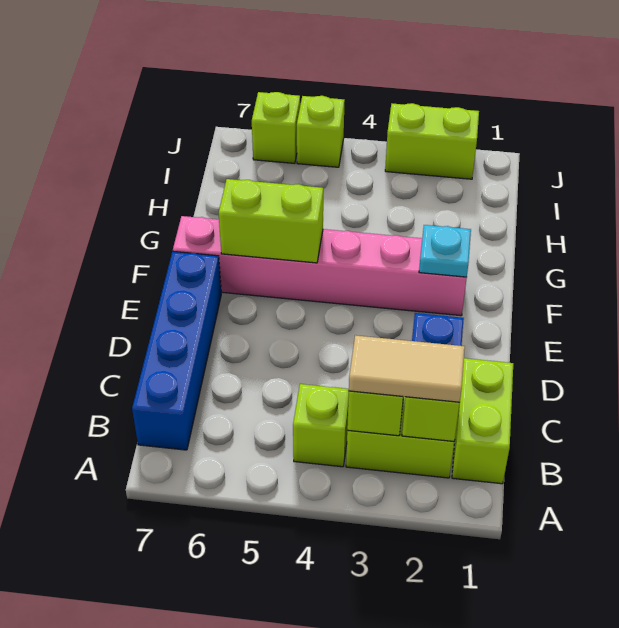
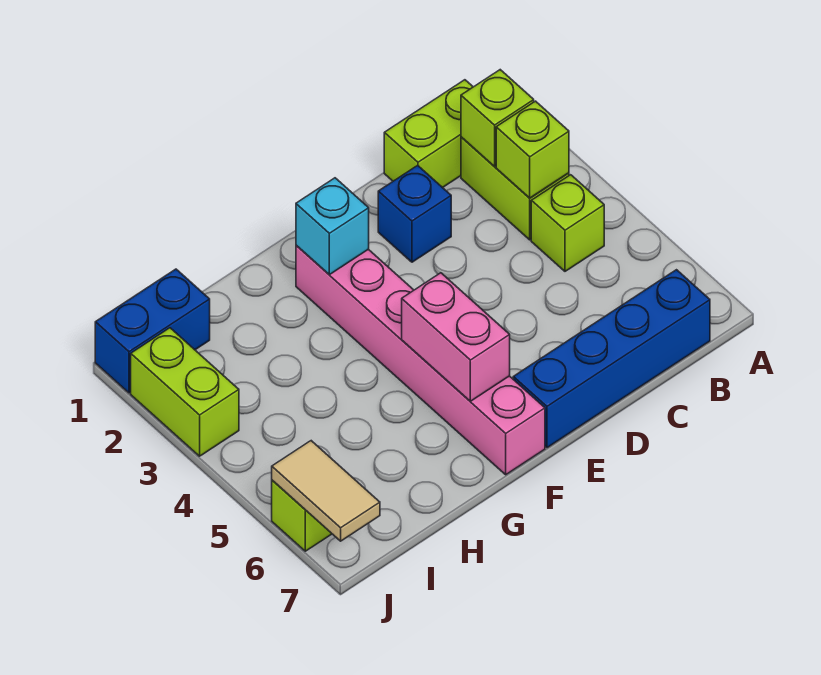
tan 1x2 tile [349,335,465,402] -> tan 1x2 tile moved to [272,441,380,541]
cyan 1x1 plate [419,225,471,277] -> cyan 1x1 brick [296,178,369,275]
lime 1x2 brick [219,179,323,263] -> pink 1x2 brick [402,273,510,401]
none -> blue 1x2 brick [95,269,210,393]
lime 1x1 brick [297,96,345,167] -> none

